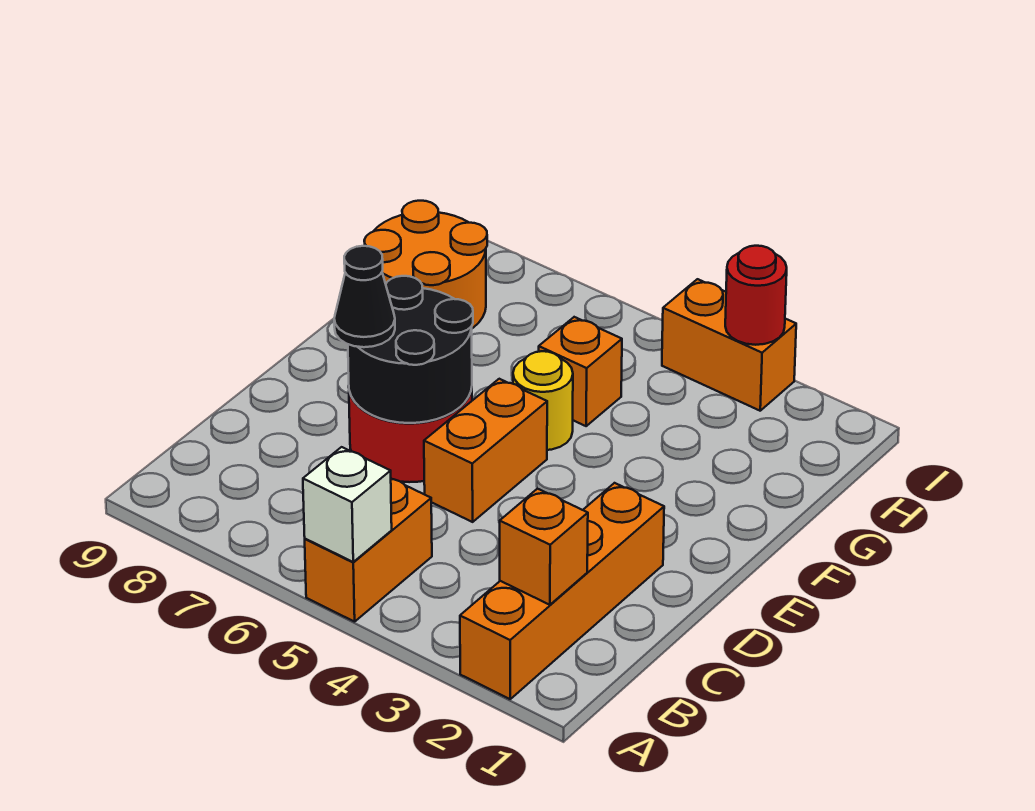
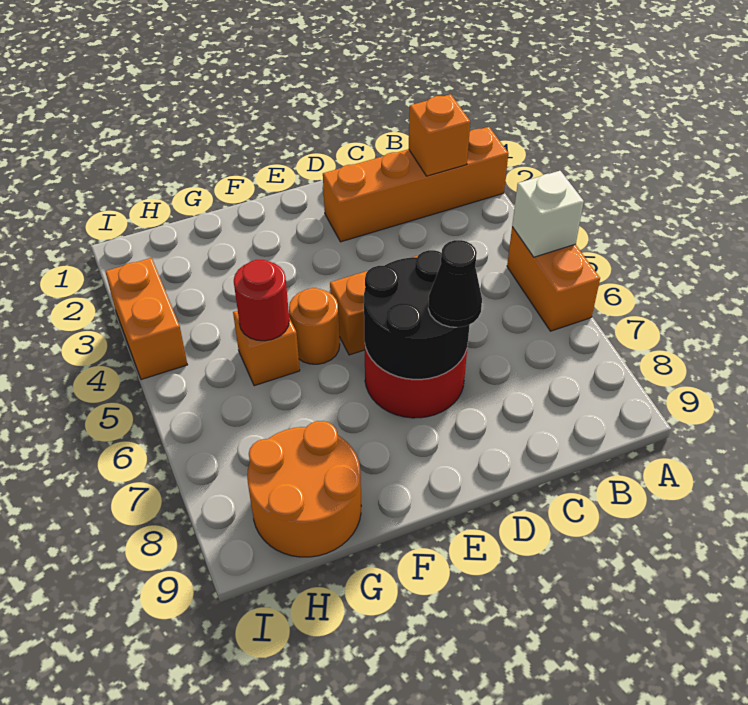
orange 1x2 brick [305,479,432,622] -> orange 1x2 brick turned to [507,227,600,331]
yellow 1x1 round brick [513,351,573,450] -> orange 1x1 round brick [289,288,340,364]
red 1x1 round brick [725,246,787,345] -> red 1x1 round brick moved to [234,260,289,341]

